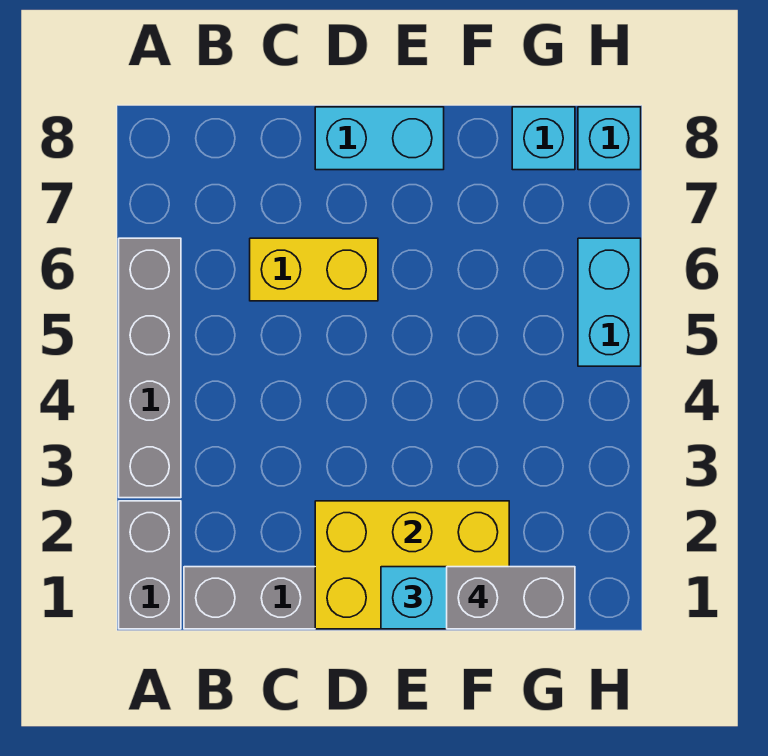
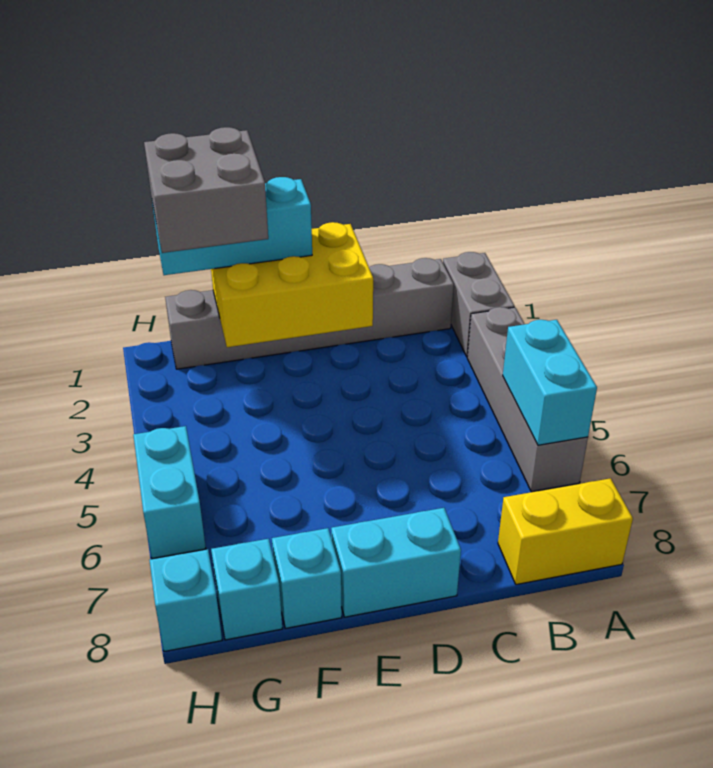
none -> cyan 1x2 brick [503,320,597,445]
yellow 1x2 brick [250,238,378,301] -> yellow 1x2 brick moved to [498,478,633,585]
grey 1x2 brick [447,567,575,629] -> grey 2x2 brick [144,127,268,253]
none -> cyan 1x1 brick [272,528,342,628]

